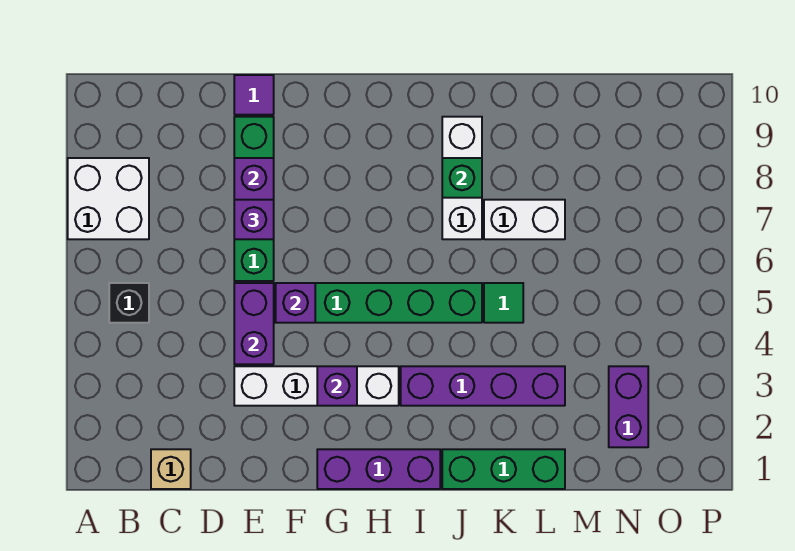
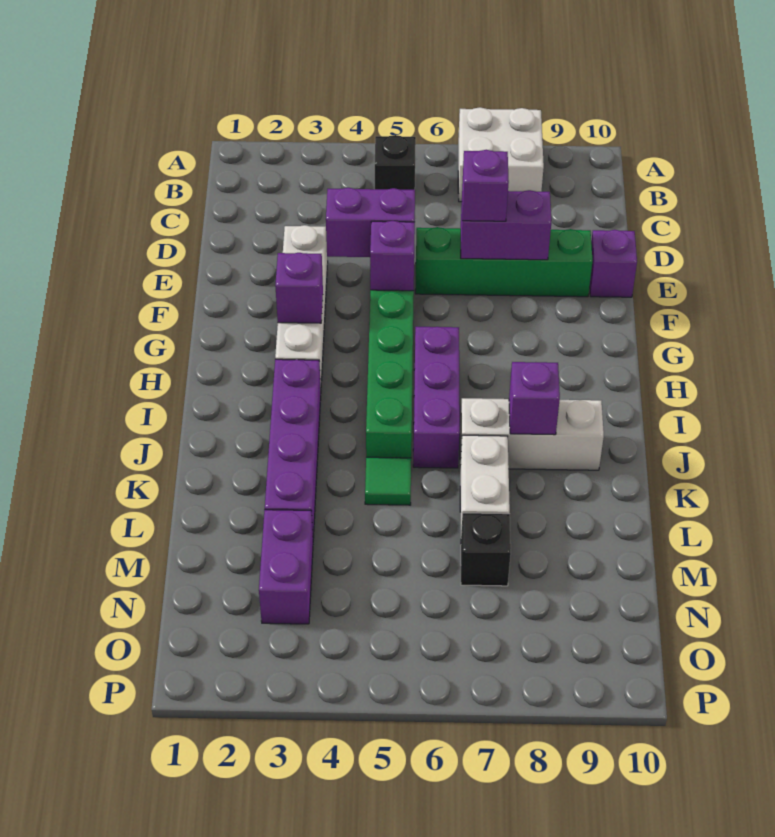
tan 1x1 brick [151,449,191,489] -> none
purple 1x1 tile [234,75,274,115] -> purple 1x1 brick [590,230,637,297]
purple 1x3 brick [317,449,440,489] -> purple 1x3 brick moved to [413,327,460,468]
green 1x3 brick [442,449,565,489] -> none
green 1x1 brick [442,158,482,198] -> purple 1x1 brick [509,362,560,435]
none -> black 1x1 brick [461,513,511,586]
purple 1x2 brick [609,366,648,447] -> purple 1x2 brick turned to [259,510,313,624]

